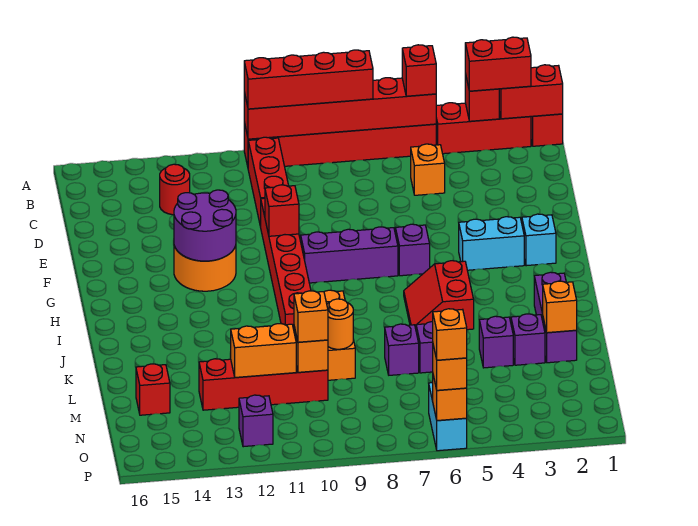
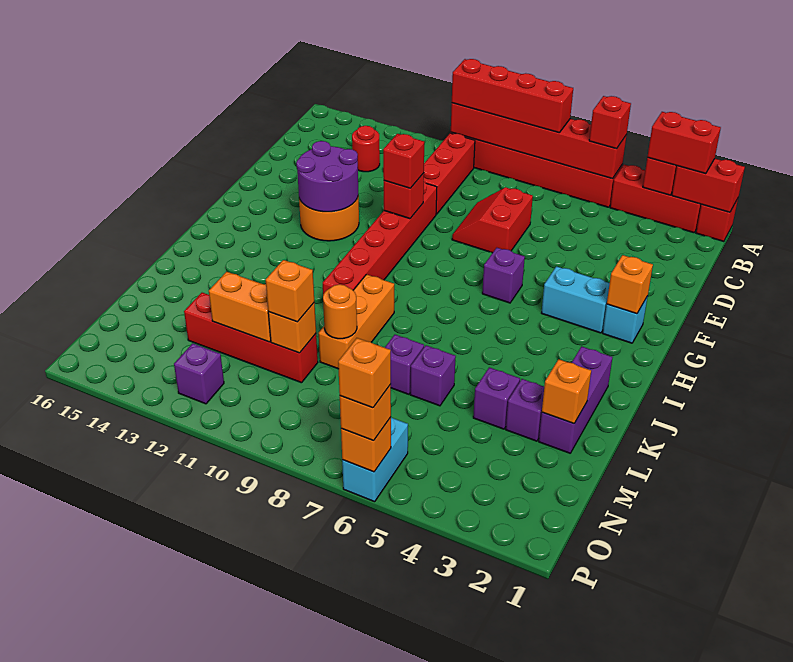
orange 1x1 brick [411,144,445,195] -> orange 1x1 brick moved to [607,255,653,314]
purple 1x3 brick [301,227,398,283] -> none
red 2x2 slope [404,261,474,330] -> red 2x2 slope moved to [452,187,533,253]
red 1x1 brick [136,364,170,415] -> red 1x1 brick moved to [383,134,424,188]

